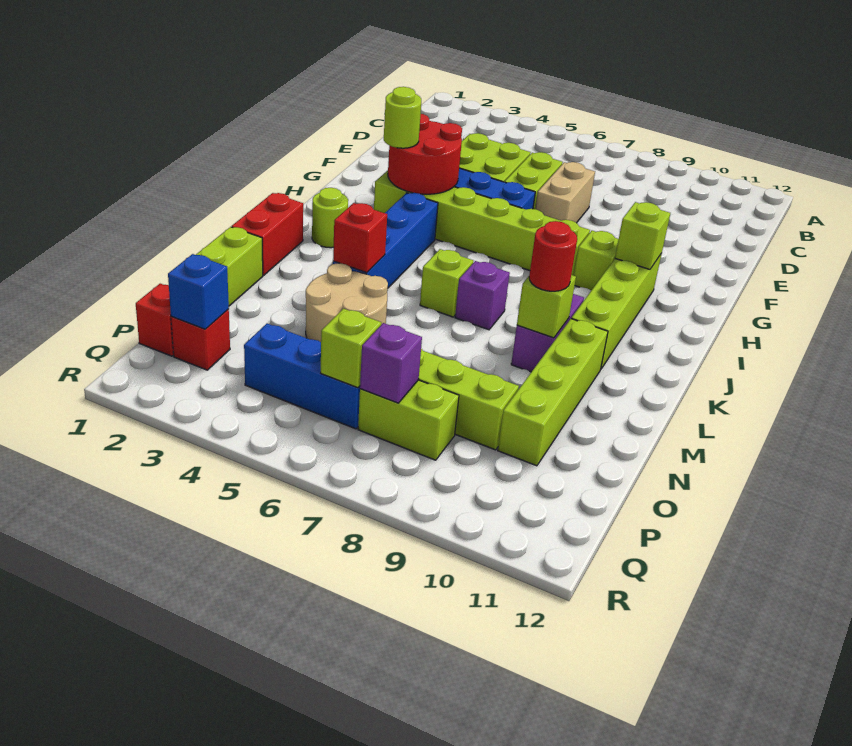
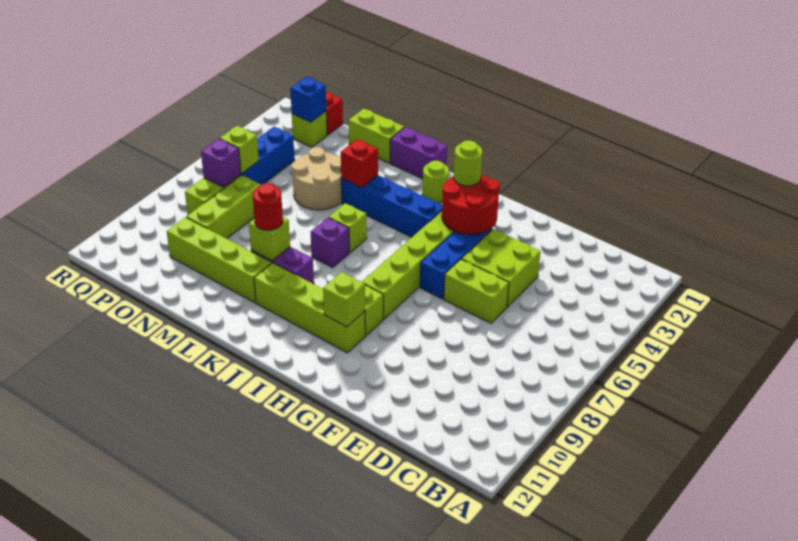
tan 1x2 brick [535,162,595,223] -> none
red 1x2 brick [232,193,303,275] -> purple 1x2 brick [390,127,447,179]
red 1x1 brick [171,309,230,370] -> lime 1x1 brick [292,111,327,147]

